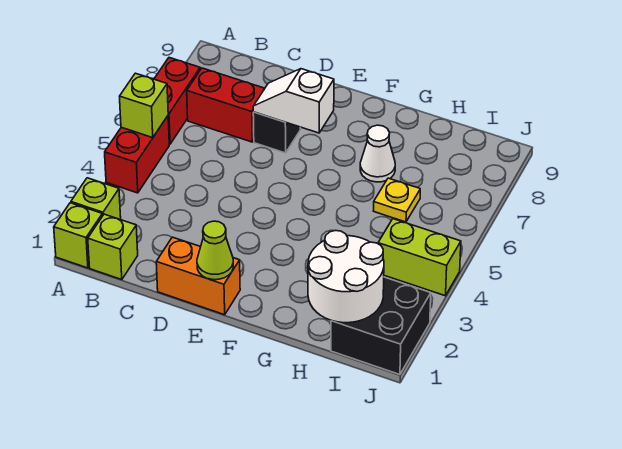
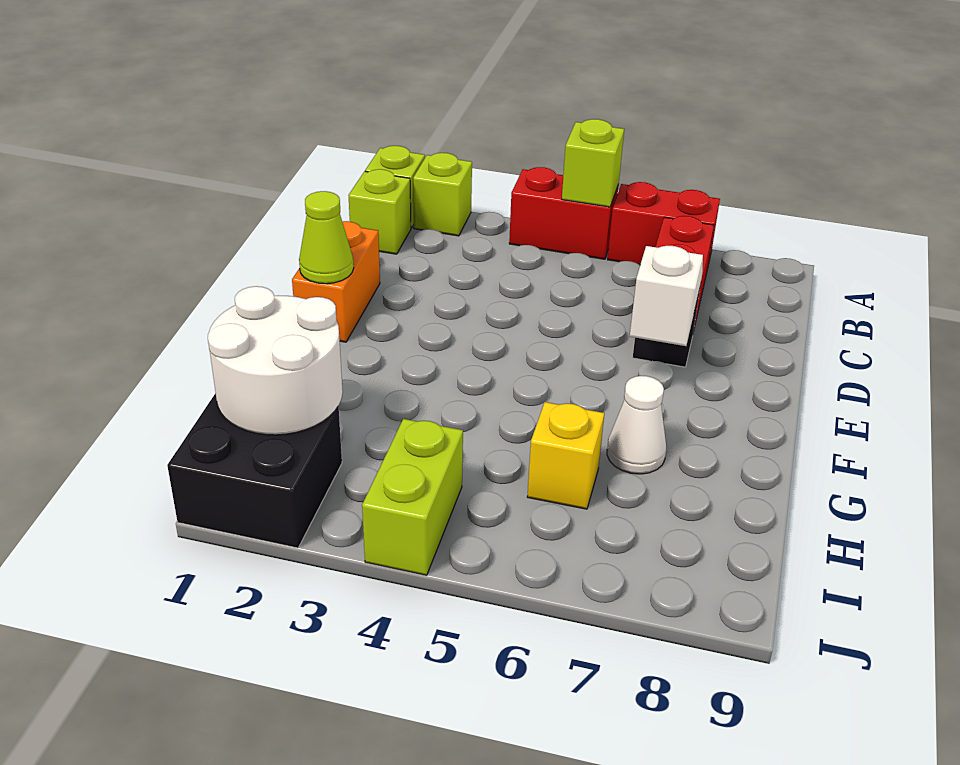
yellow 1x1 plate [374,178,420,222] -> yellow 1x1 brick [527,402,604,509]

